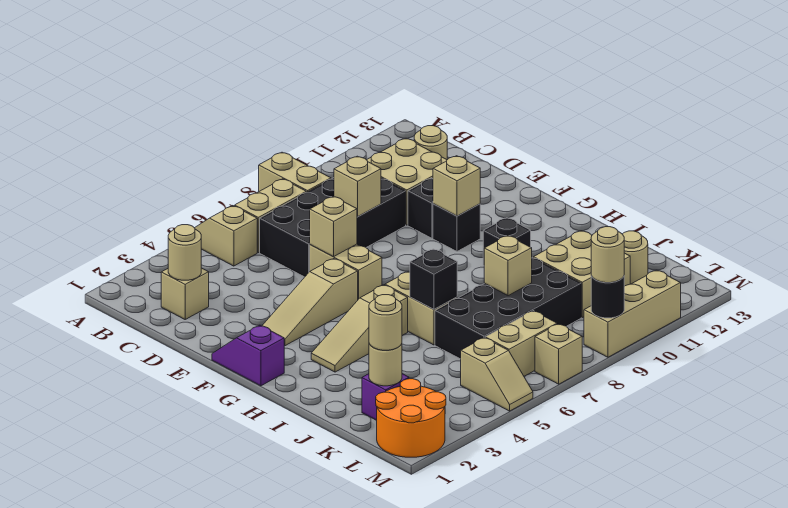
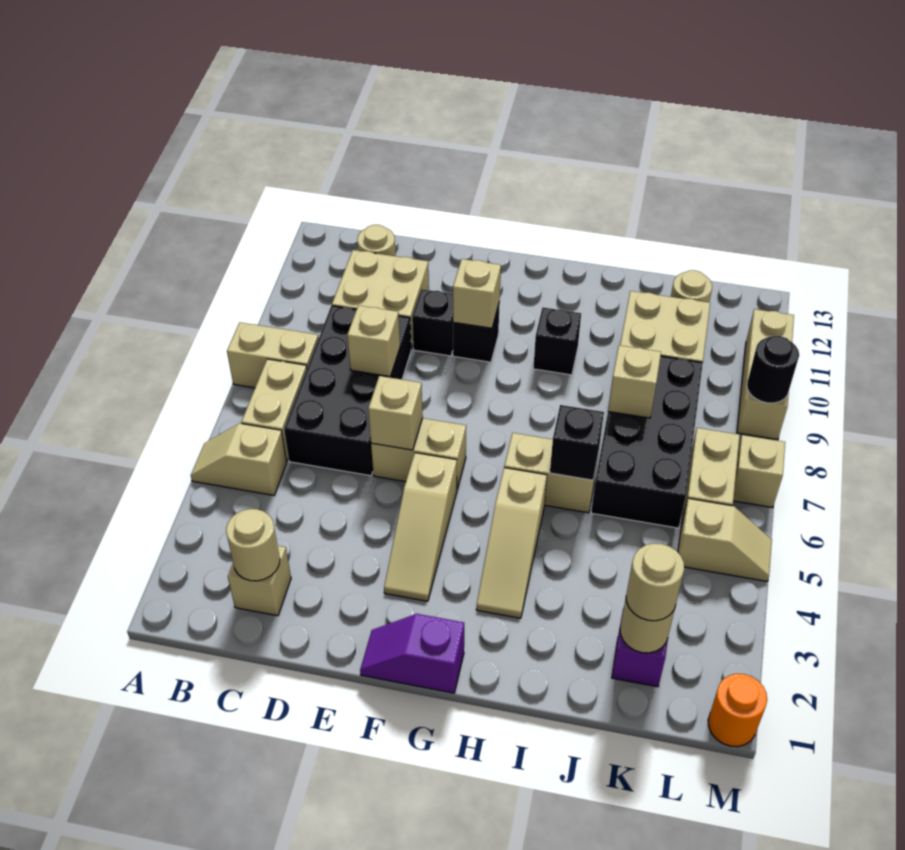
orange 2x2 round brick [376,379,446,457] -> orange 1x1 round brick [708,674,767,747]
tan 1x1 round brick [591,227,624,283] -> none

